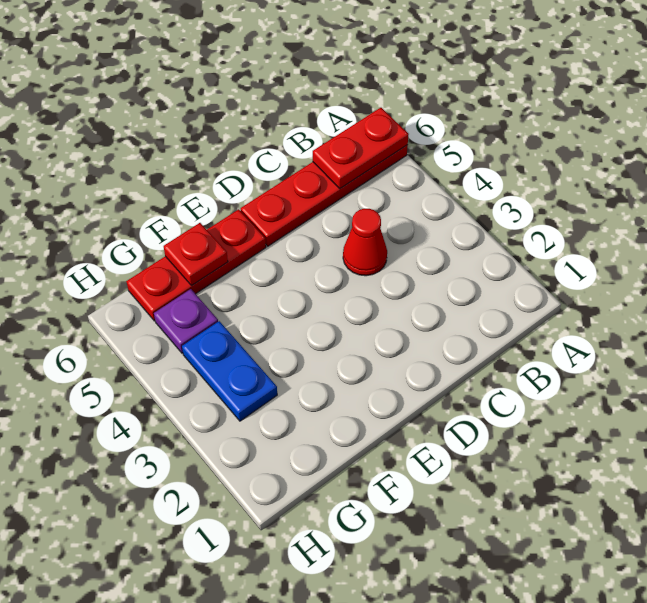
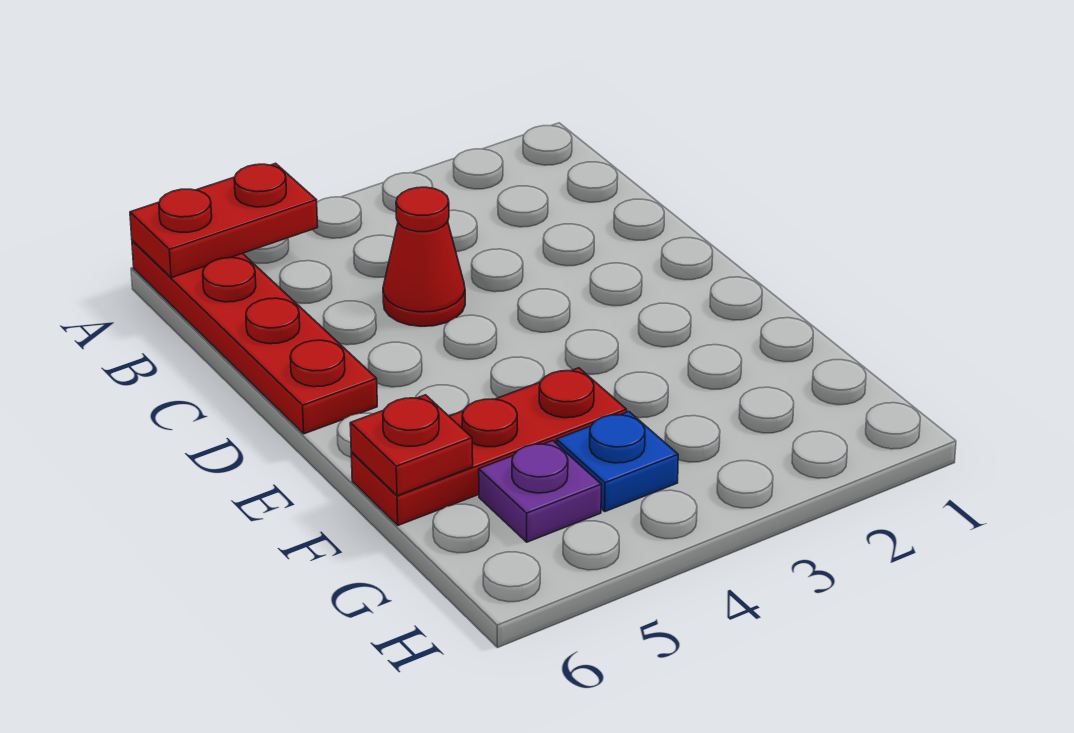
red 1x2 plate [313,108,409,188] -> red 1x2 plate turned to [130,163,318,278]
red 1x3 plate [126,209,266,321] -> red 1x3 plate turned to [351,368,627,525]
blue 1x2 plate [182,321,277,421] -> blue 1x1 plate [557,412,678,511]

